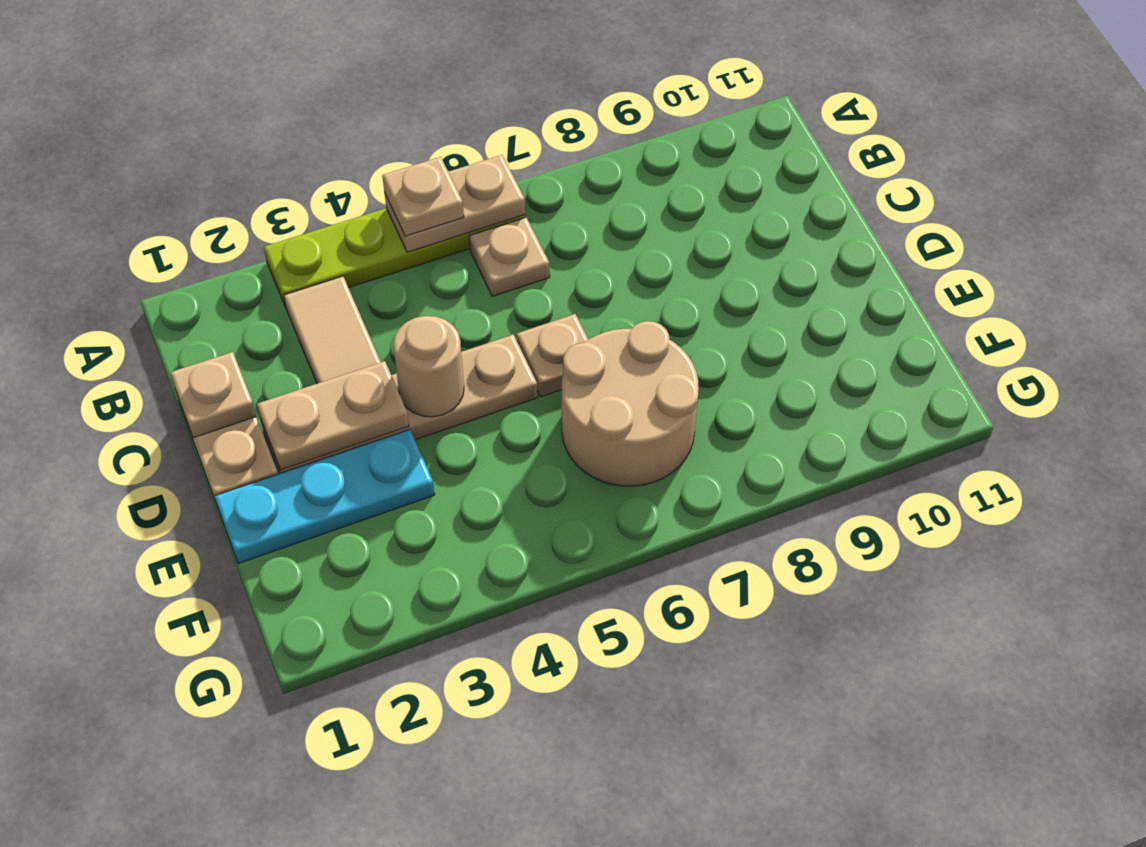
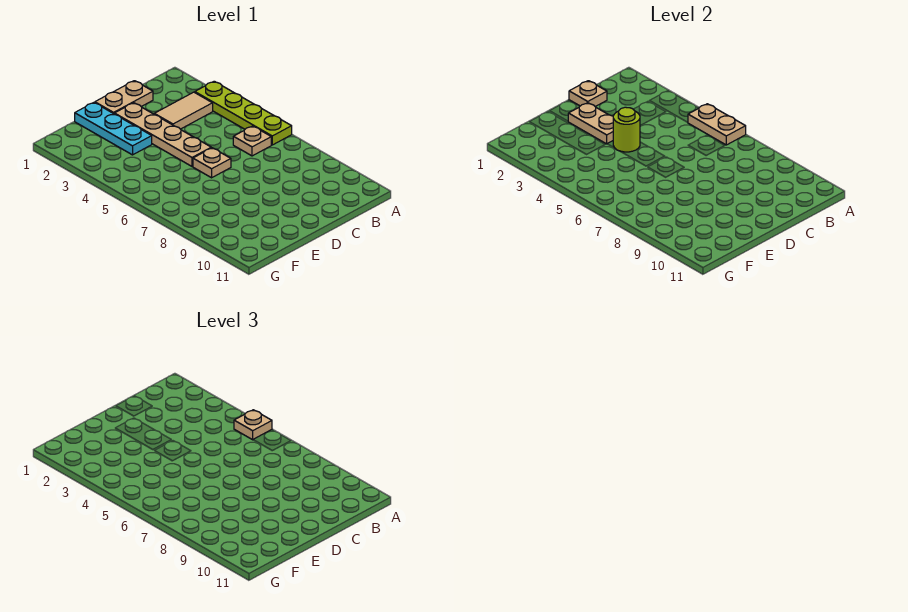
tan 1x1 round brick [393,316,464,417] -> lime 1x1 round brick [613,107,640,152]
tan 2x2 round brick [562,321,699,486] -> none

